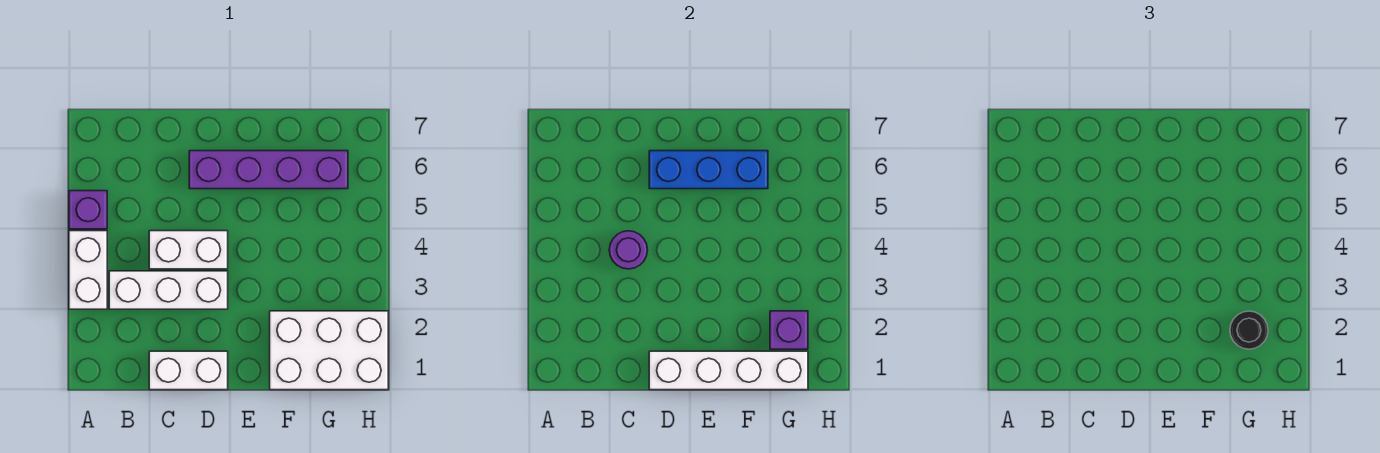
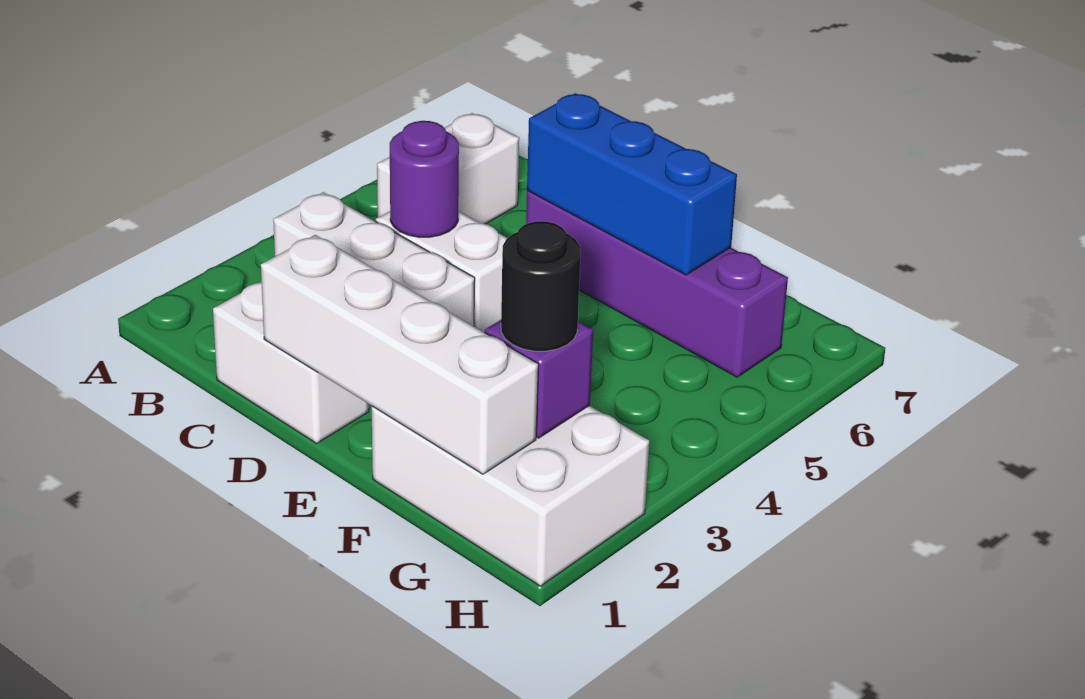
white 1x2 brick [69,231,107,309] -> white 1x2 brick moved to [377,113,519,224]
purple 1x1 brick [69,191,107,229] -> none

